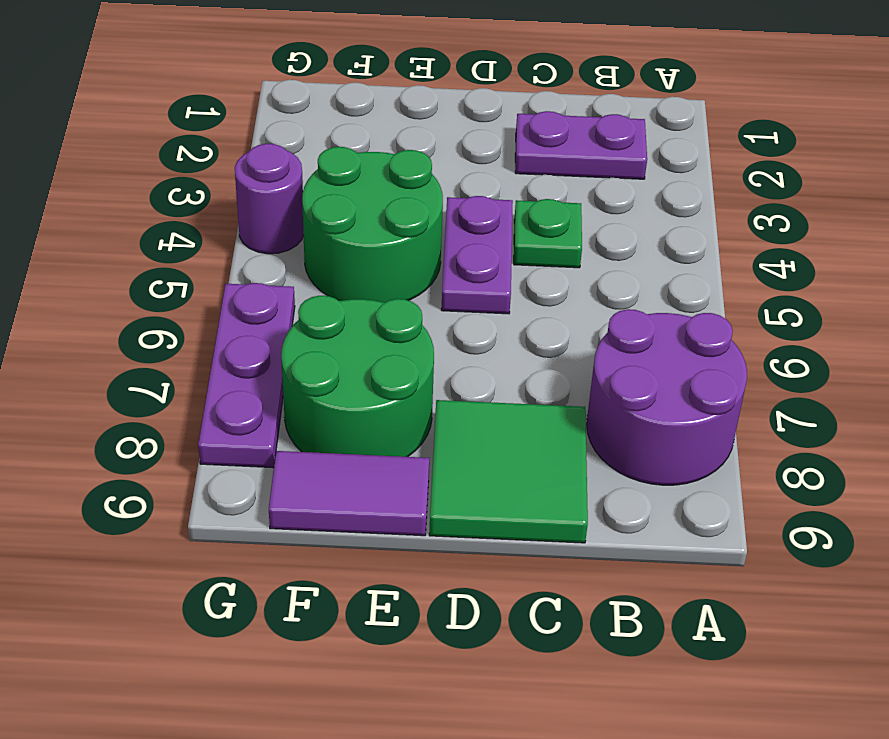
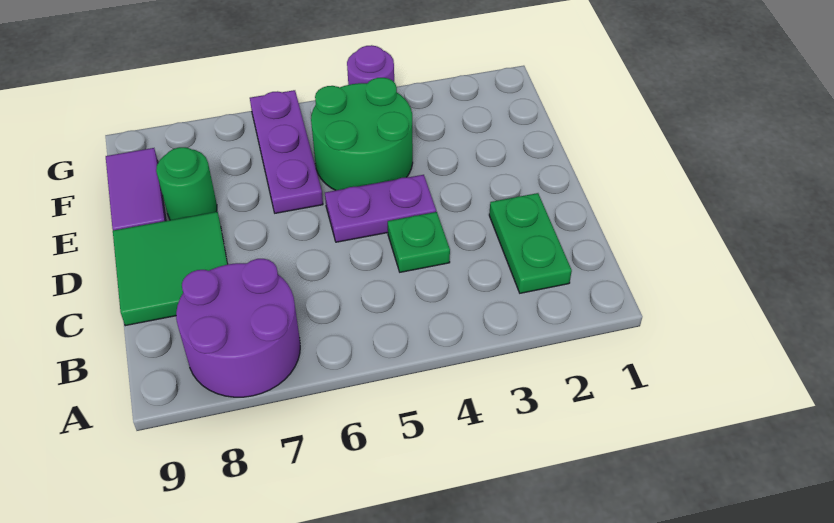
purple 1x2 plate [515,111,647,179] -> green 1x2 plate [489,193,572,293]
green 2x2 round brick [281,296,434,457] -> green 1x1 round brick [156,147,217,220]
purple 1x3 plate [198,283,295,468] -> purple 1x3 plate turned to [250,90,323,213]

